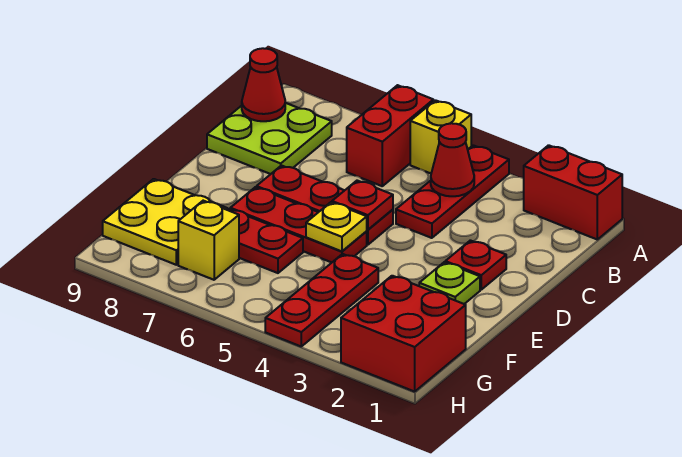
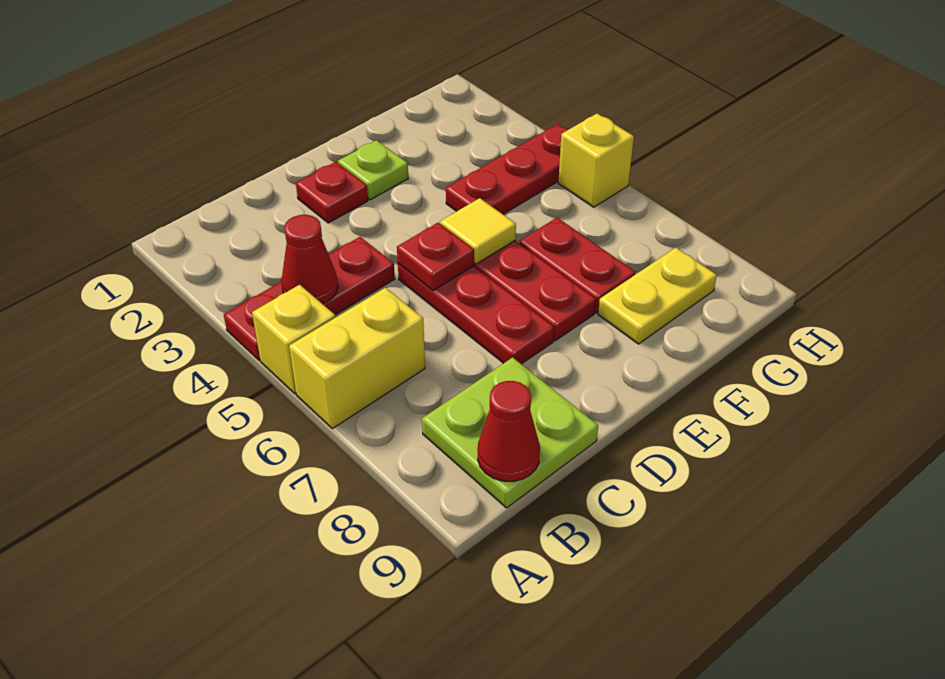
red 1x2 brick [524,145,622,239] -> none
red 1x2 brick [347,85,433,186] -> yellow 1x2 brick [289,288,425,429]
yellow 1x1 plate [306,202,367,251] -> yellow 1x1 tile [440,198,516,264]
yellow 2x2 plate [103,179,227,265] -> yellow 1x2 plate [598,248,717,344]
red 2x2 brick [341,276,466,392] -> none
yellow 1x1 brick [178,201,239,280] -> yellow 1x1 brick moved to [558,114,634,207]

